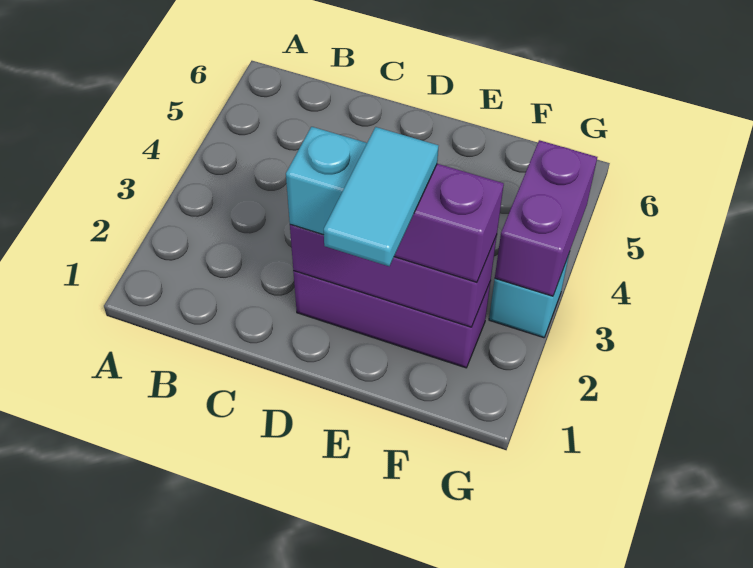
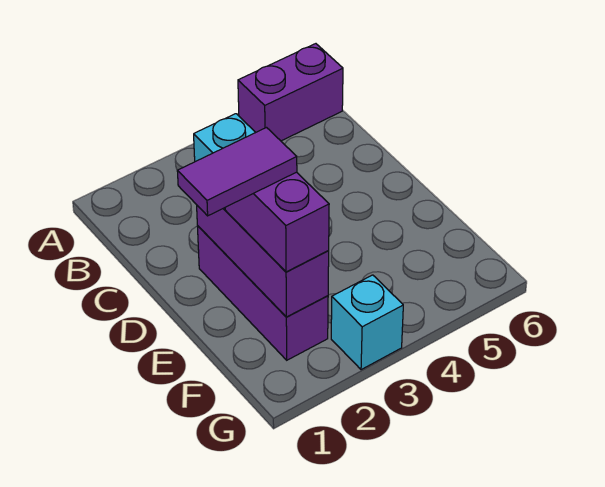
cyan 1x2 tile [324,127,438,266] -> purple 1x2 tile [177,128,297,216]
purple 1x2 brick [495,140,597,296] -> purple 1x2 brick moved to [238,44,343,141]

